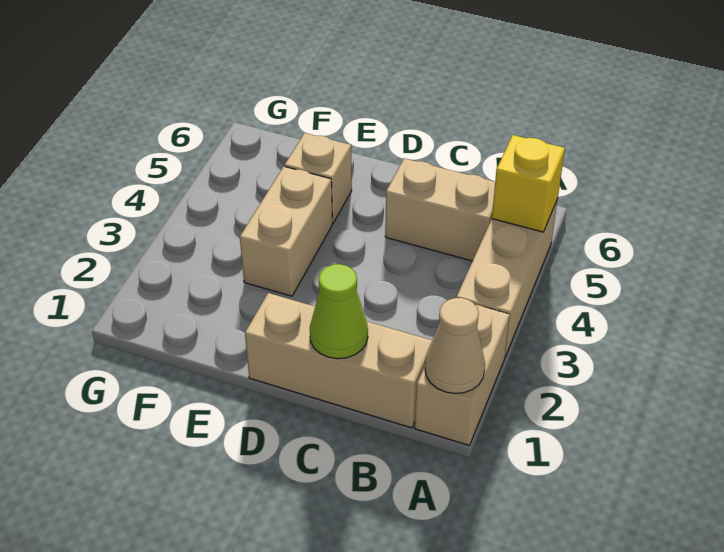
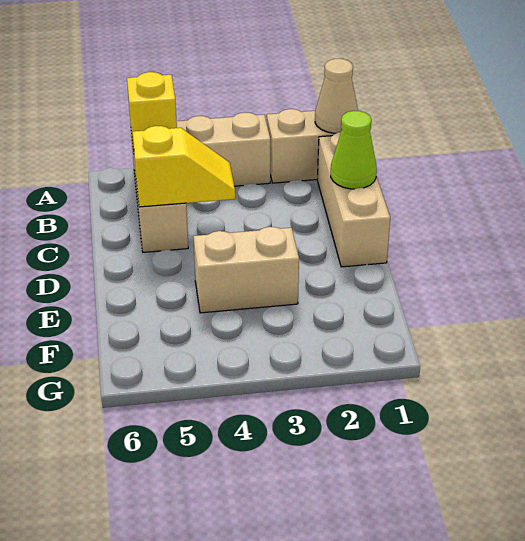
none -> yellow 1x2 slope [133,126,235,207]
tan 1x1 brick [285,133,352,223] -> none

